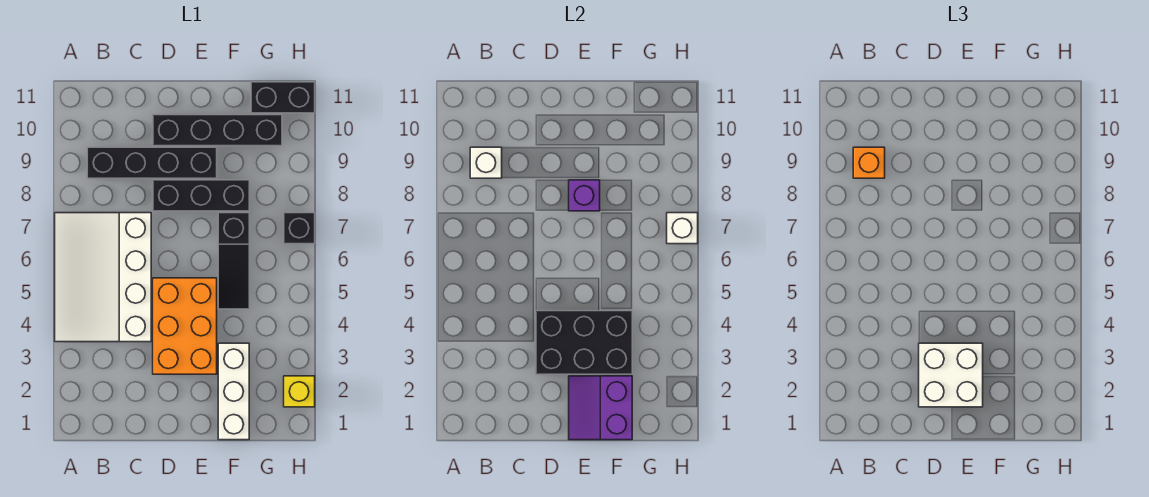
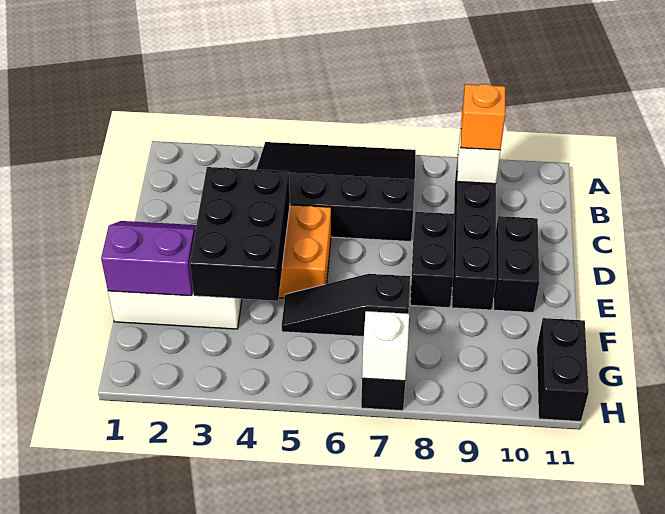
white 3x4 slope [55,213,151,342] -> black 3x4 slope [256,142,416,242]
white 2x2 brick [919,343,983,407] -> none
black 1x3 brick [153,180,249,211] -> black 1x2 brick [410,212,455,308]
black 1x4 brick [153,115,282,146] -> black 1x2 brick [494,216,539,312]
purple 1x1 brick [569,180,600,211] -> none
yellow 1x1 brick [284,376,315,407] -> none

